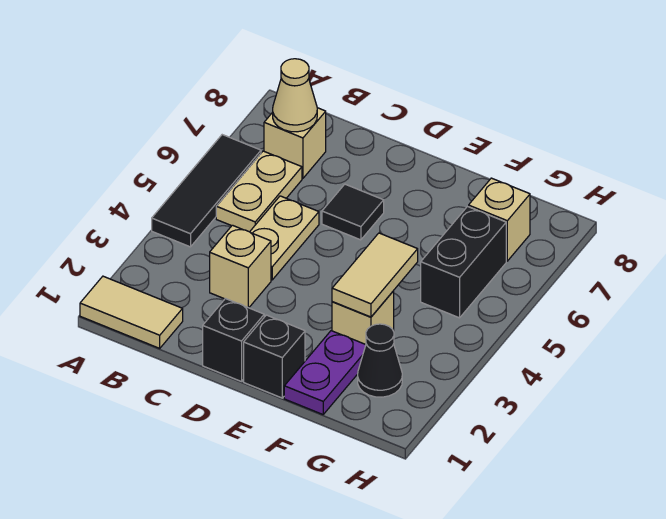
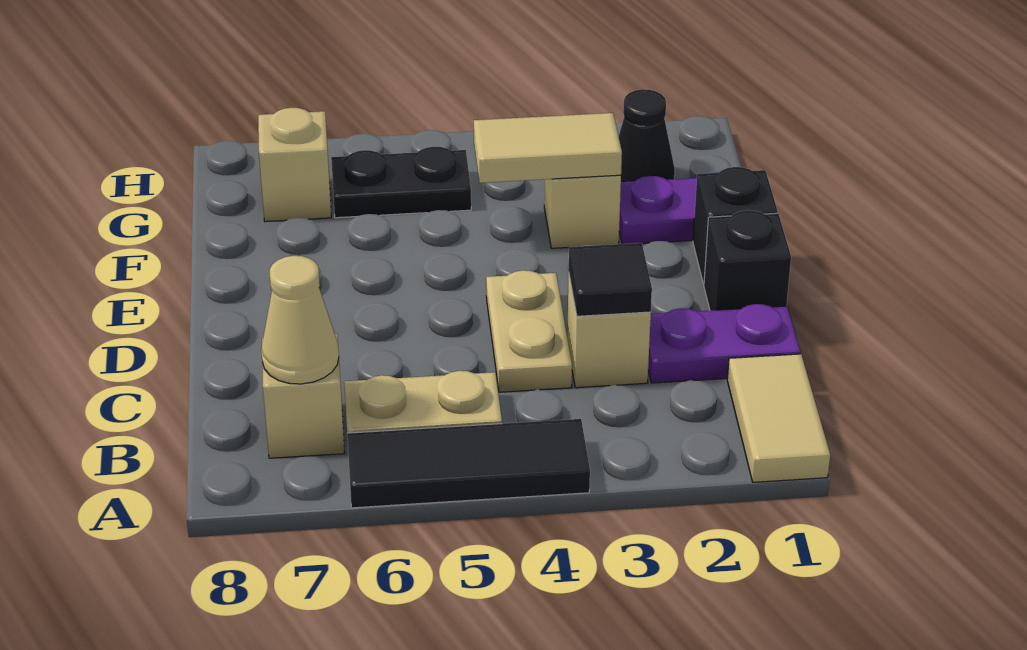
none -> purple 1x2 plate [648,304,801,383]
tan 1x2 plate [250,196,319,280] -> tan 1x2 plate turned to [486,270,572,392]
black 1x1 tile [322,184,384,240] -> black 1x1 tile moved to [569,243,652,316]
black 1x2 brick [421,207,506,318] -> black 1x2 plate [331,147,471,218]

